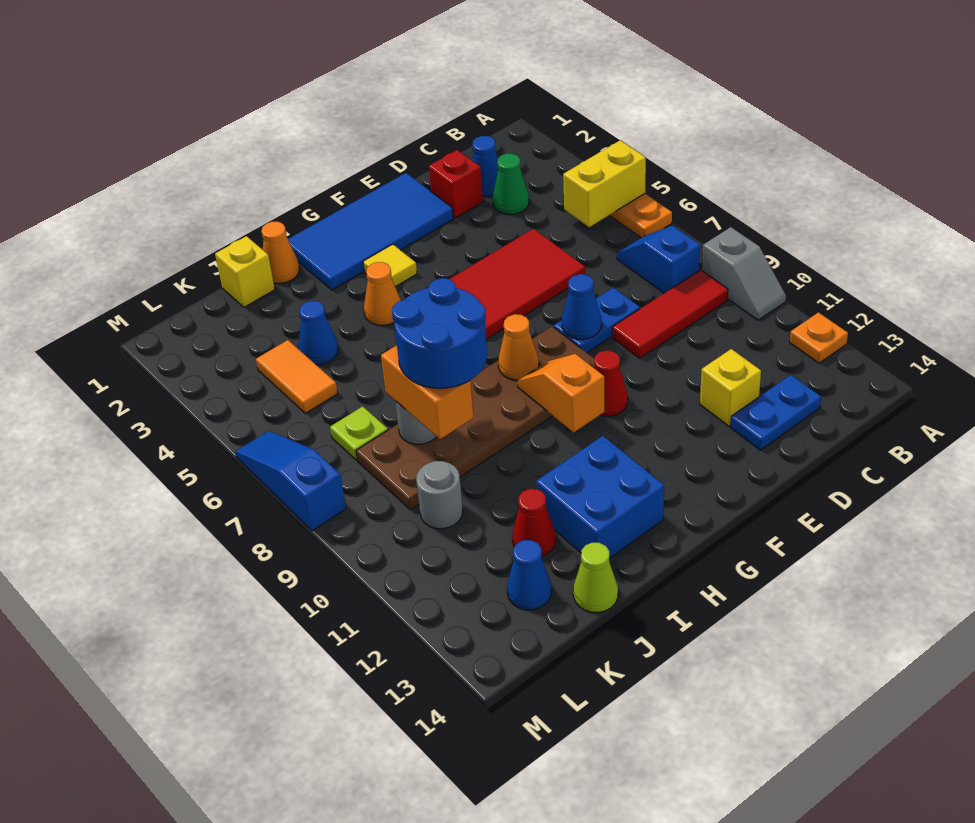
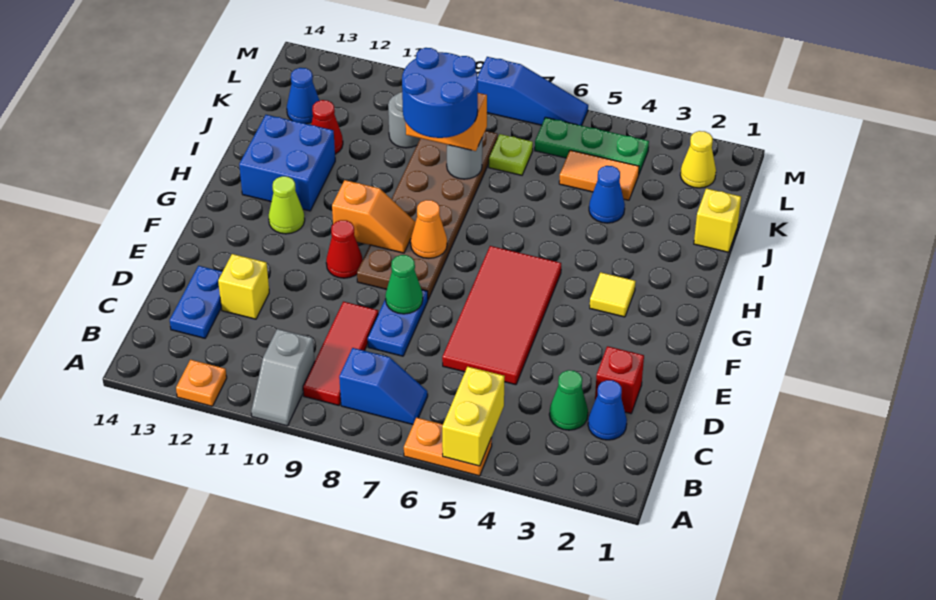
grey 1x2 slope [702,227,786,320] -> grey 1x2 slope turned to [251,329,315,426]
blue 2x4 tile [288,173,453,290] -> none
blue 1x1 cone [562,274,601,339] -> green 1x1 cone [385,255,423,314]
orange 1x1 cone [364,262,401,325] -> none
orange 1x1 cone [261,222,299,283] -> none
lime 1x1 cone [573,543,618,613] -> lime 1x1 cone moved to [268,176,305,234]
none -> yellow 1x1 cone [680,131,716,188]
none -> green 1x3 plate [535,117,649,174]

